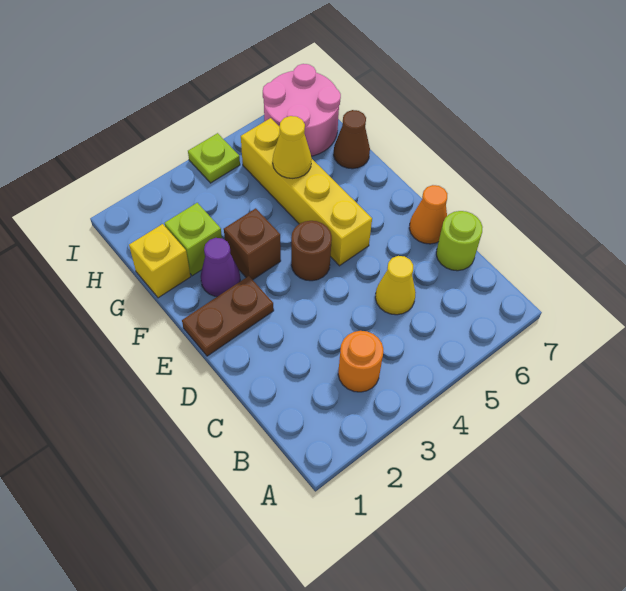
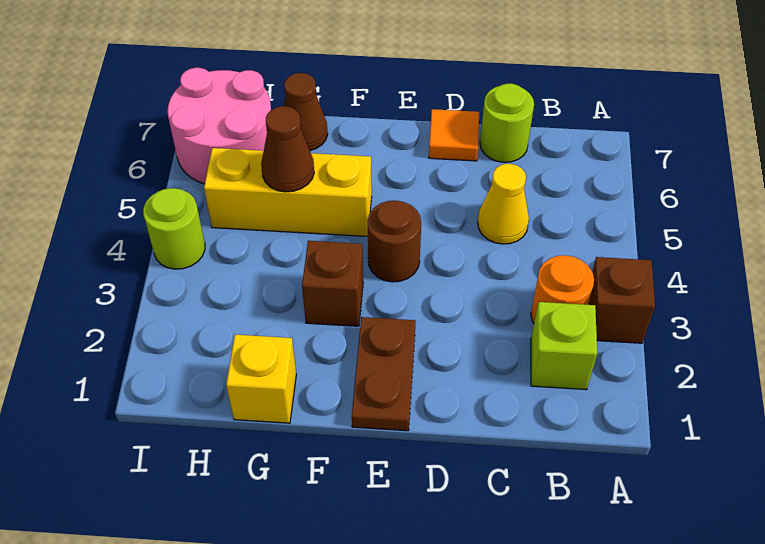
none -> brown 1x1 brick [588,257,655,343]
orange 1x1 cone [409,185,447,244] -> orange 1x1 tile [429,109,479,161]
yellow 1x4 brick [241,118,372,266] -> yellow 1x3 brick [204,148,372,236]
purple 1x1 cone [201,238,240,297] -> none
lime 1x1 brick [165,203,222,276] -> lime 1x1 brick moved to [531,302,597,390]
yellow 1x1 cone [273,116,312,178] -> brown 1x1 cone [261,106,314,192]
lime 1x1 plate [188,133,240,183] -> lime 1x1 round brick [143,188,205,269]

